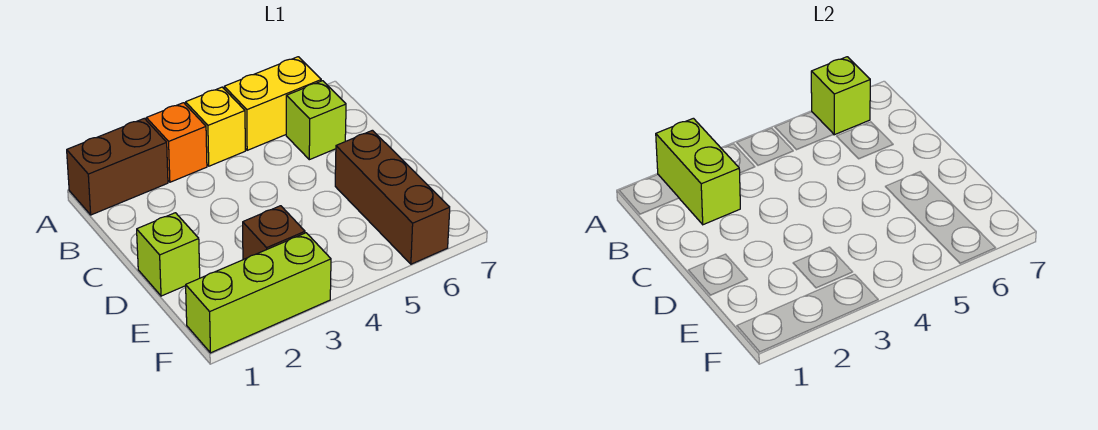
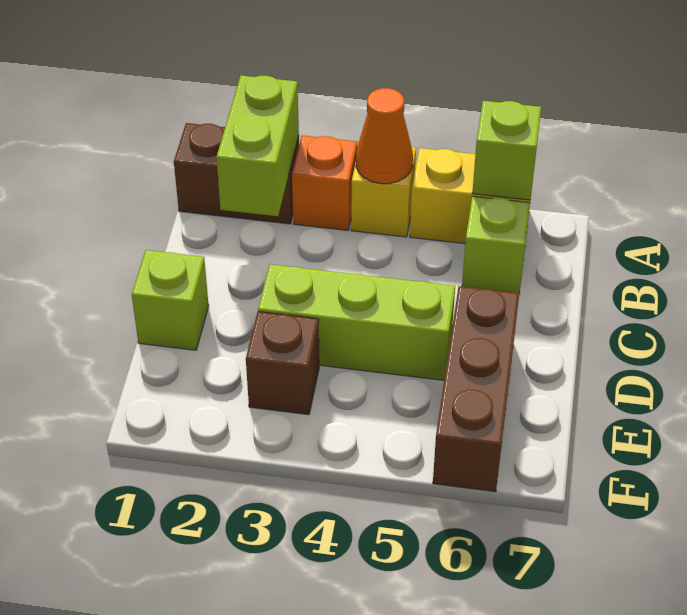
none -> orange 1x1 cone [356,88,413,184]
lime 1x3 brick [186,233,331,353] -> lime 1x3 brick moved to [258,264,455,380]

